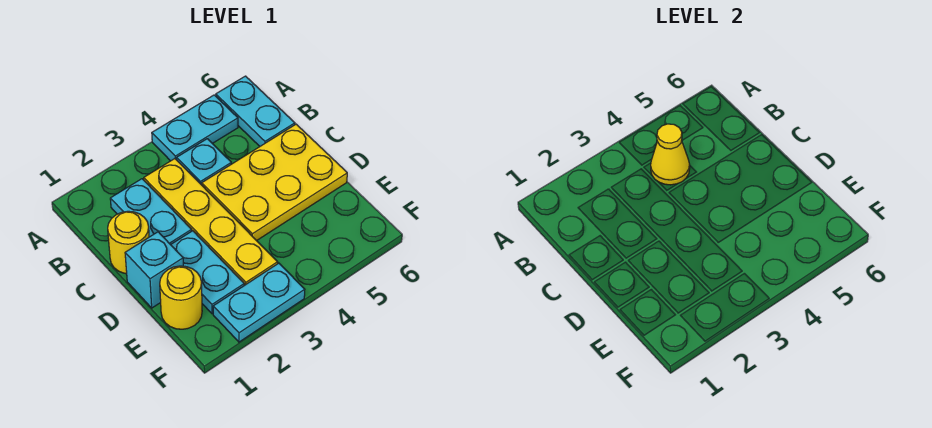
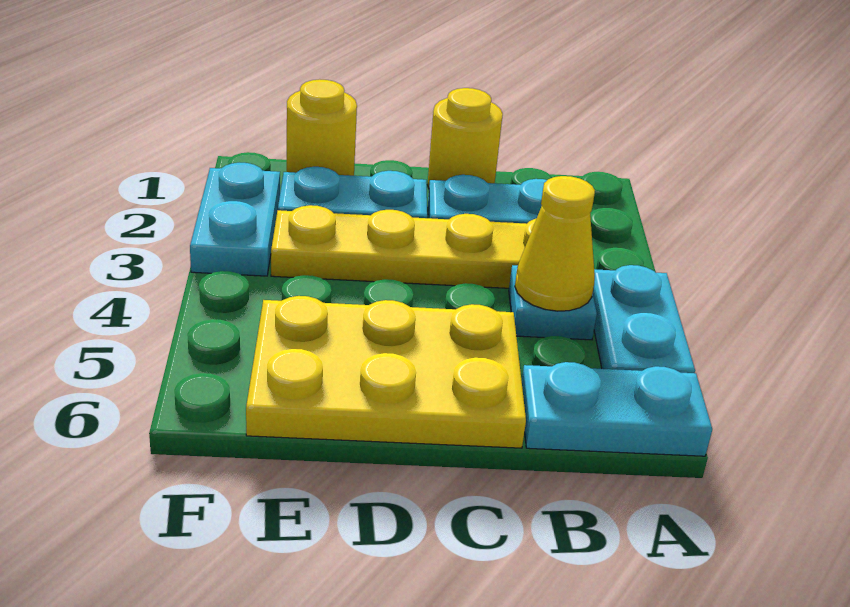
yellow 2x3 plate [202,124,347,241] -> yellow 2x3 plate turned to [246,296,526,448]
cyan 1x1 brick [125,232,183,308] -> none

